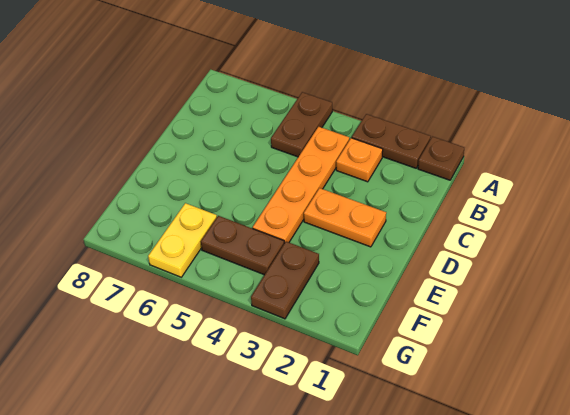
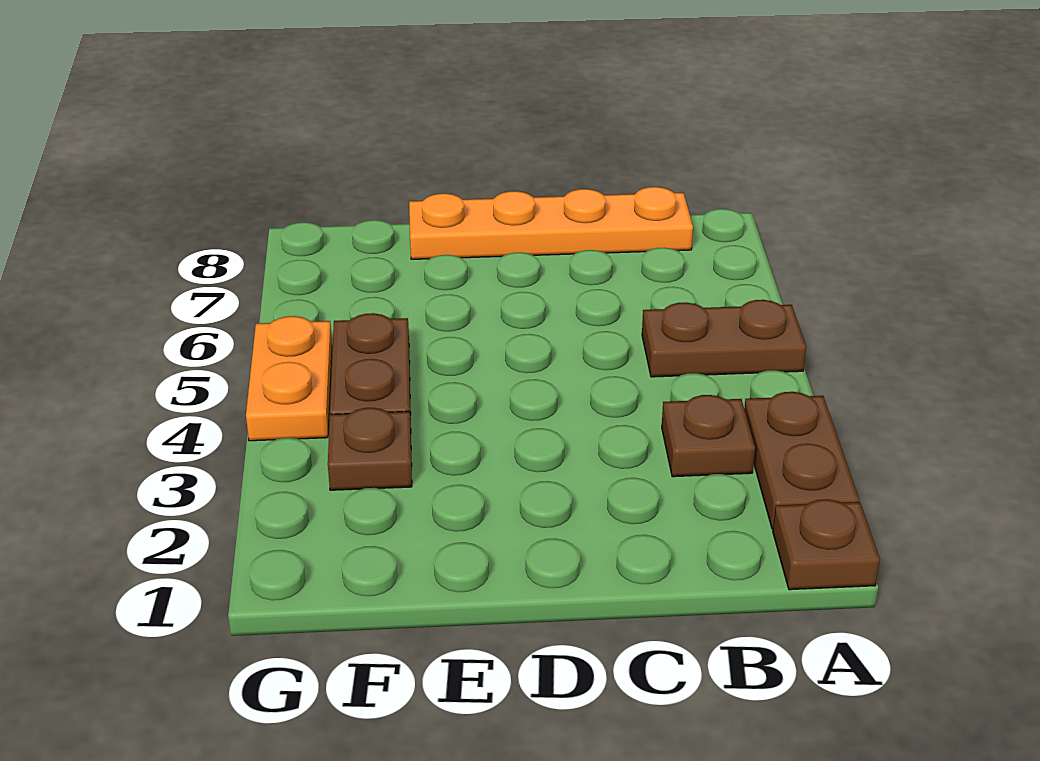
orange 1x1 plate [336,138,383,182] -> brown 1x1 plate [662,395,755,477]
orange 1x4 plate [253,127,349,243] -> orange 1x4 plate moved to [409,187,693,259]
orange 1x2 plate [304,188,386,247] -> orange 1x2 plate moved to [246,316,332,441]
brown 1x2 plate [251,242,319,319] -> brown 1x1 plate [328,408,412,490]
yellow 1x2 plate [148,203,217,277] -> none

